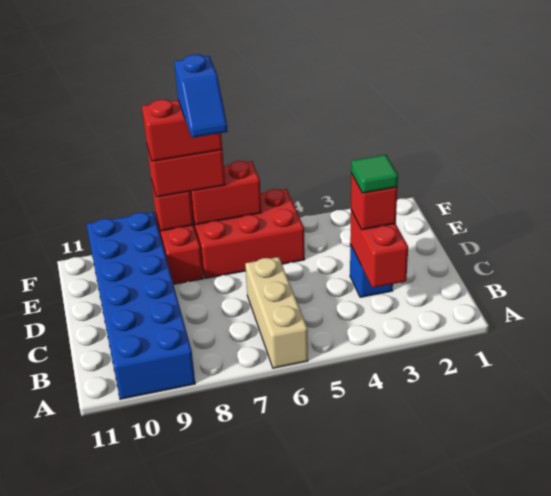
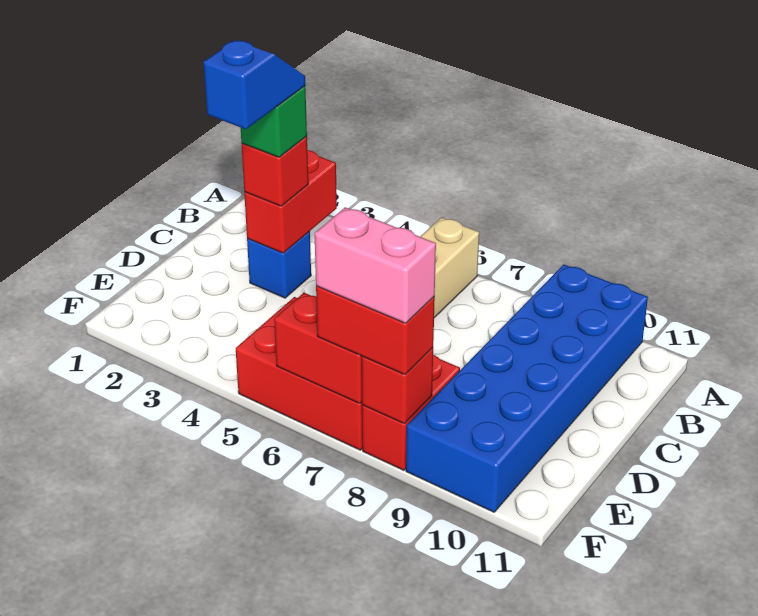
green 1x1 tile [351,155,398,193] -> green 1x1 brick [241,86,307,157]
blue 1x2 slope [174,54,228,138] -> blue 1x2 slope moved to [203,40,305,129]
red 1x2 brick [142,100,222,161] -> pink 1x2 brick [315,207,436,323]

